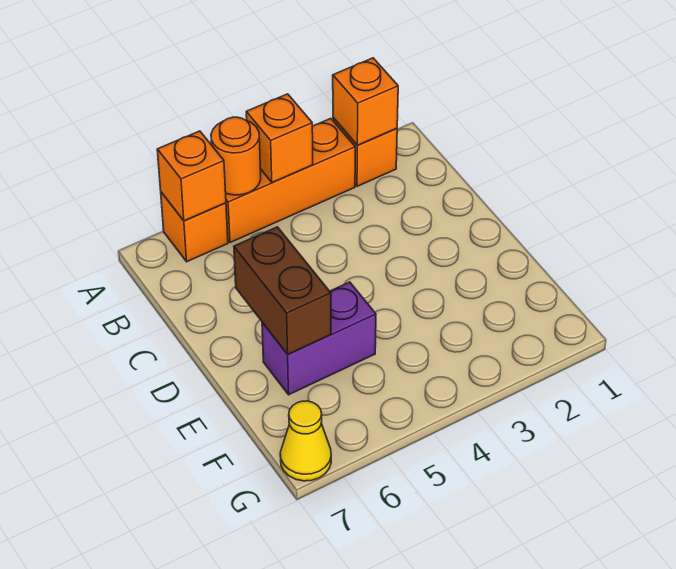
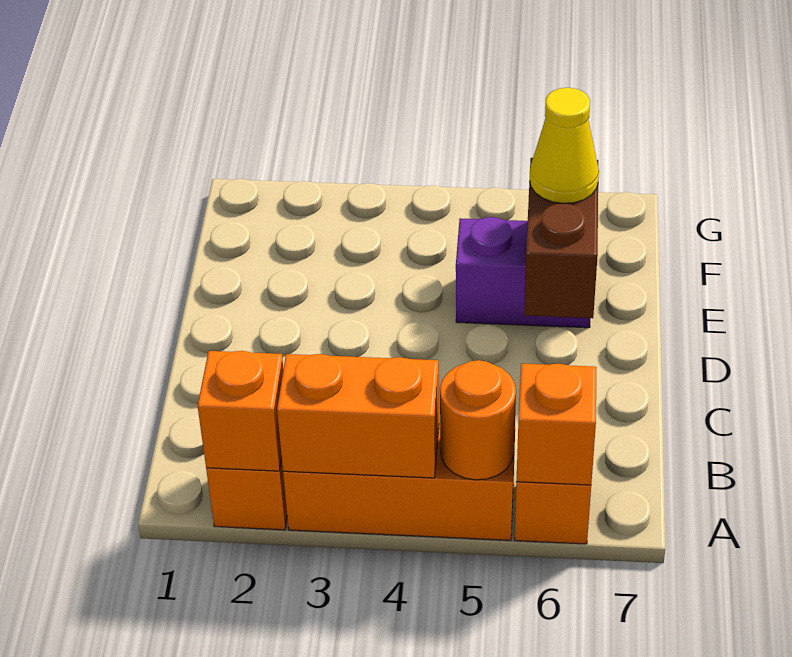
orange 1x1 brick [246,94,313,182] -> orange 1x2 brick [277,354,439,478]
yellow 1x1 cone [280,401,331,481] -> yellow 1x1 cone moved to [530,88,599,203]

